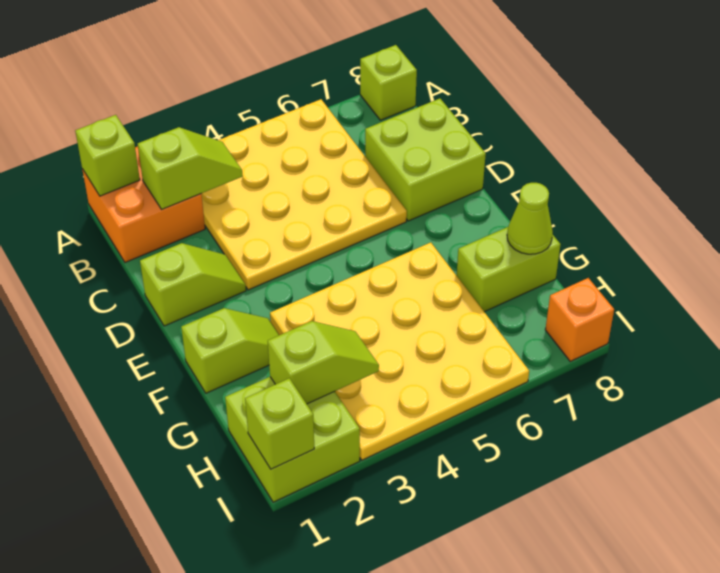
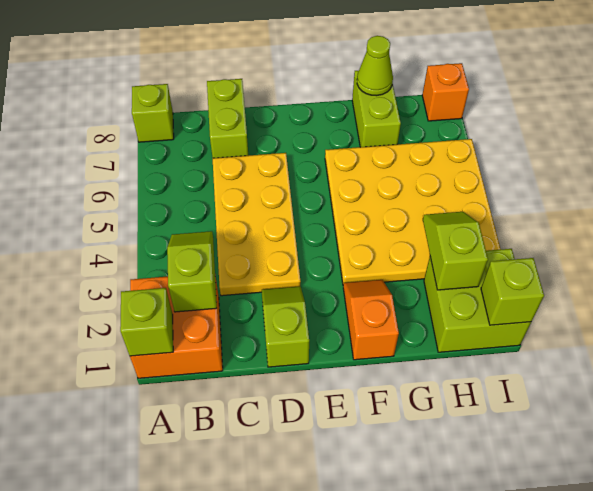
yellow 4x4 plate [201,99,407,290] -> yellow 2x4 plate [213,153,301,296]
lime 2x2 brick [365,98,486,221] -> lime 1x2 brick [207,79,248,158]
lime 1x2 slope [181,308,279,393] -> orange 1x2 slope [343,280,399,360]

